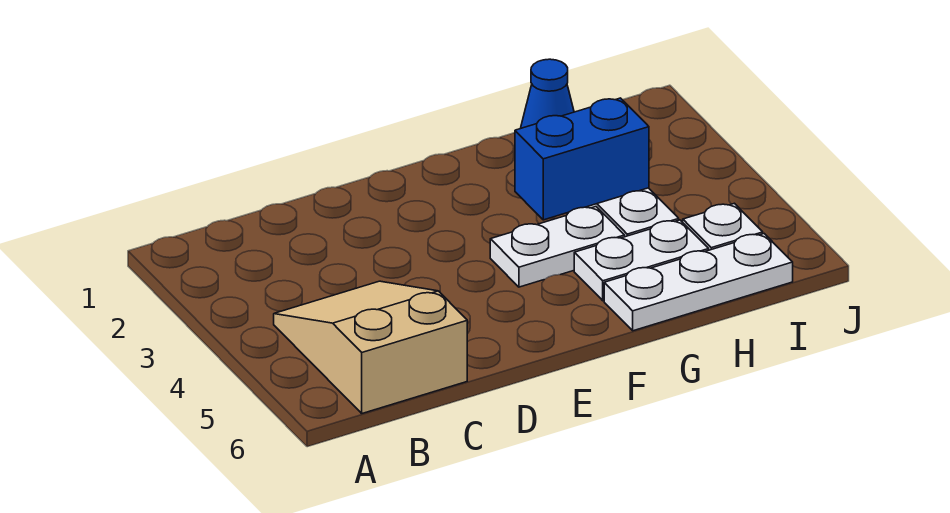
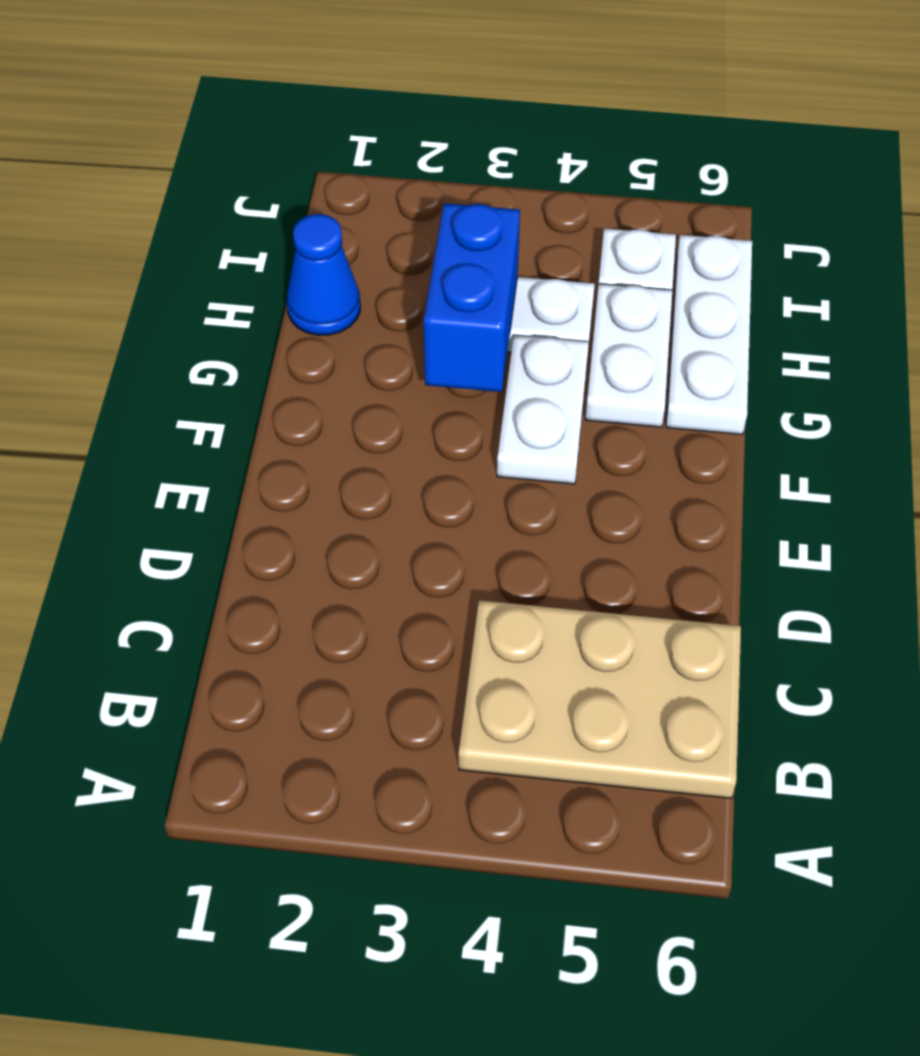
tan 2x3 slope [274,281,467,413] -> tan 2x3 plate [459,600,741,798]

